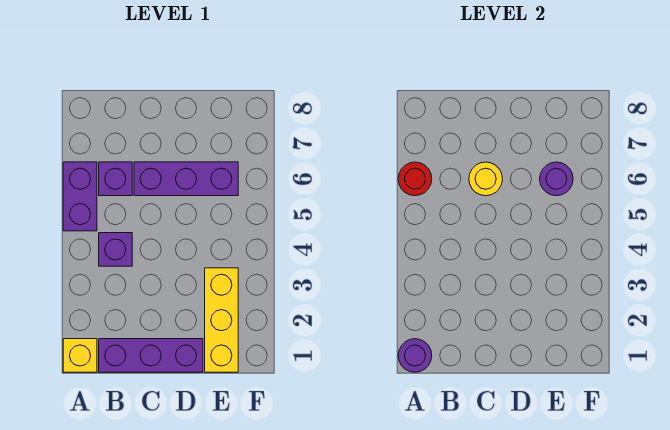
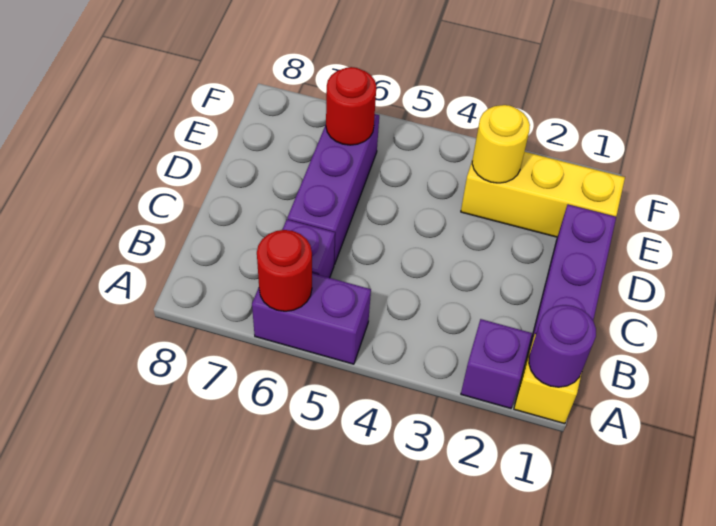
purple 1x1 brick [99,233,132,266] -> purple 1x1 brick moved to [461,319,532,408]
yellow 1x1 round brick [469,162,502,196] -> yellow 1x1 round brick moved to [472,105,530,183]
purple 1x1 round brick [540,162,573,196] -> red 1x1 round brick [326,67,376,145]

